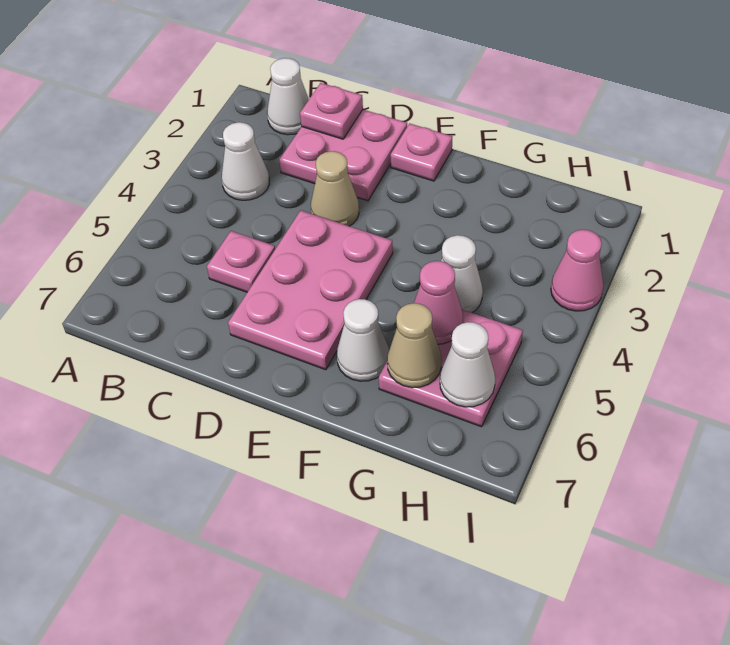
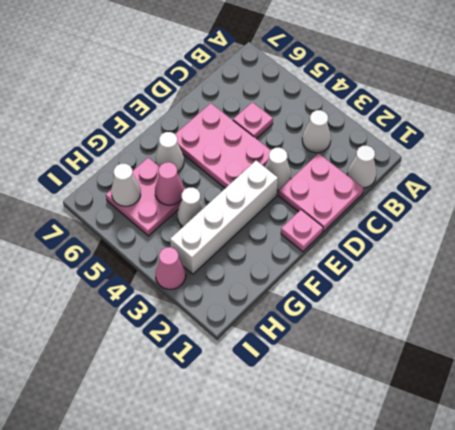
pink 1x1 plate [300,83,363,139] -> none
tan 1x1 cone [311,151,359,226] -> white 1x1 cone [265,148,291,190]
none -> white 1x4 brick [170,161,278,274]
tan 1x1 cone [387,303,442,388] -> none

